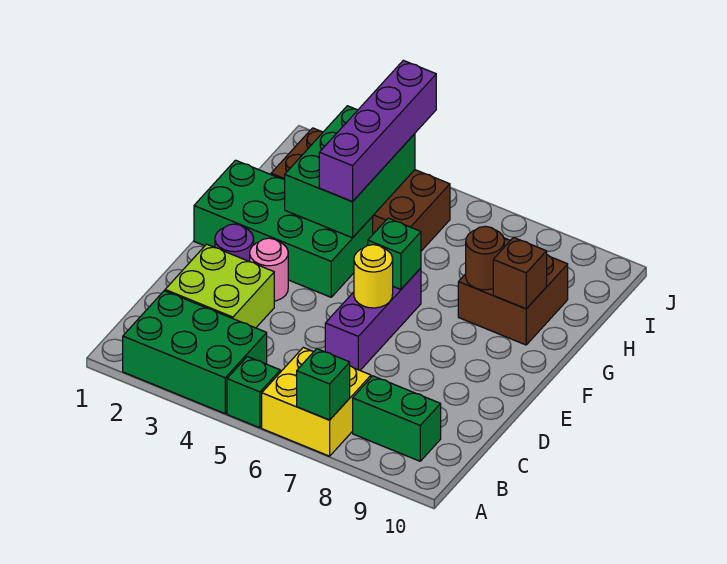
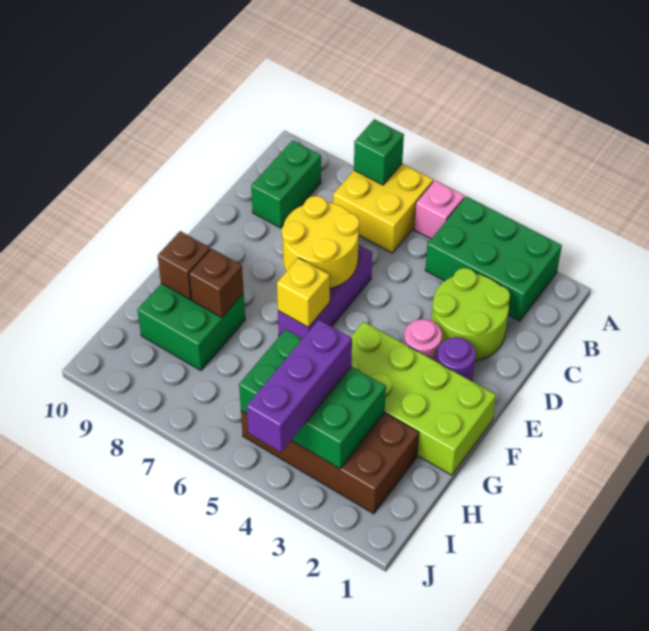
green 1x1 brick [227,357,280,428] -> pink 1x1 brick [414,180,465,239]
green 1x2 brick [353,376,441,461] -> green 1x2 brick turned to [251,140,321,228]
lime 2x2 brick [165,244,274,328] -> lime 2x2 round brick [431,268,510,361]
yellow 1x1 round brick [354,245,393,308] -> yellow 2x2 round brick [282,196,359,288]
green 2x4 brick [194,160,373,297] -> lime 2x4 brick [351,322,496,475]
green 1x1 brick [368,218,421,289] -> yellow 1x1 brick [277,258,330,327]
green 2x3 brick [285,106,415,238] -> green 2x3 brick turned to [239,329,386,469]
purple 1x4 brick [319,60,436,202] -> purple 1x3 brick [247,320,352,452]
brown 2x2 brick [458,238,568,345] -> green 2x2 brick [137,284,245,370]
brown 1x1 round brick [466,226,504,290] -> brown 1x1 brick [189,249,244,317]

